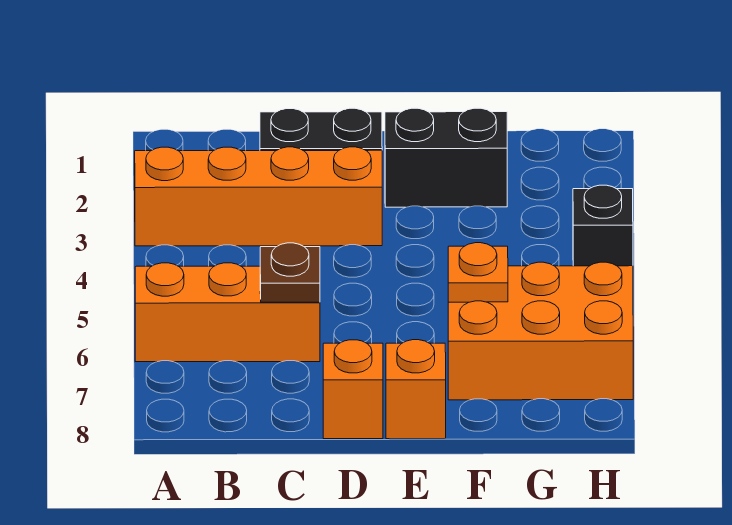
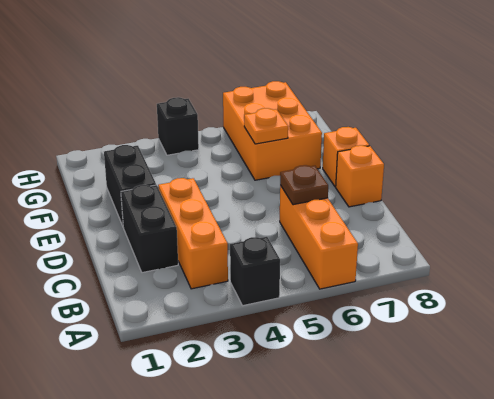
orange 1x4 brick [135,147,382,246] -> orange 1x3 brick [158,178,228,289]
none -> black 1x1 brick [230,237,280,306]

